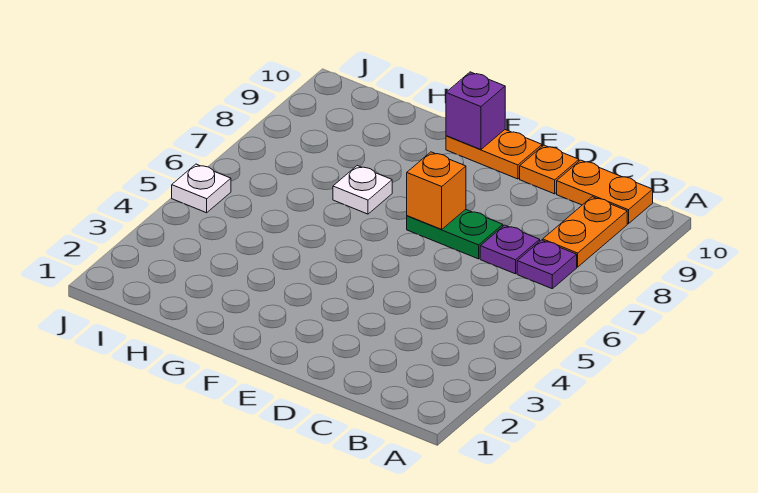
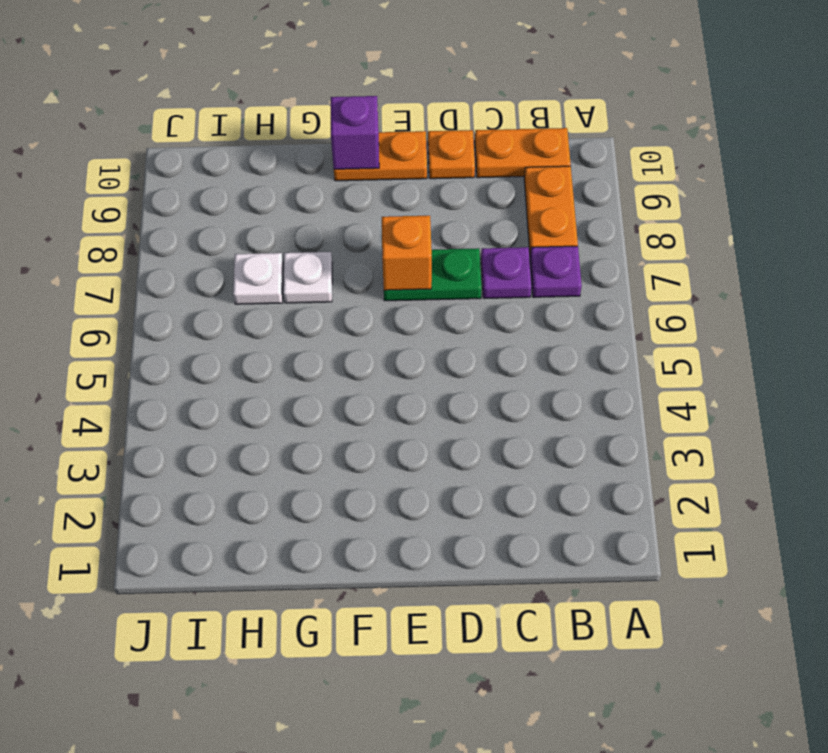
white 1x1 plate [172,164,231,213] -> white 1x1 plate moved to [233,253,283,304]

